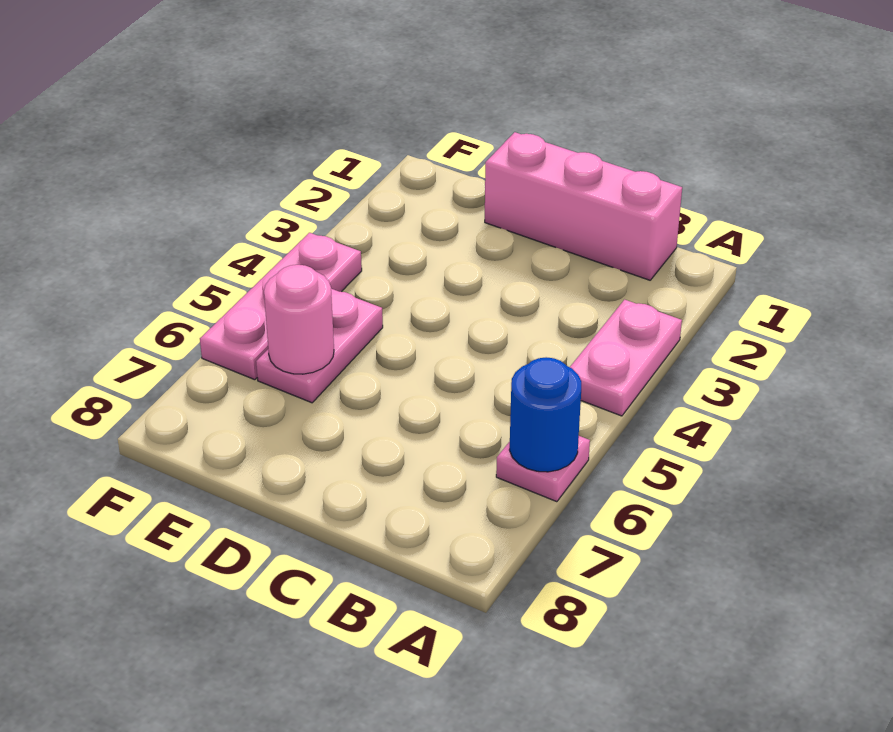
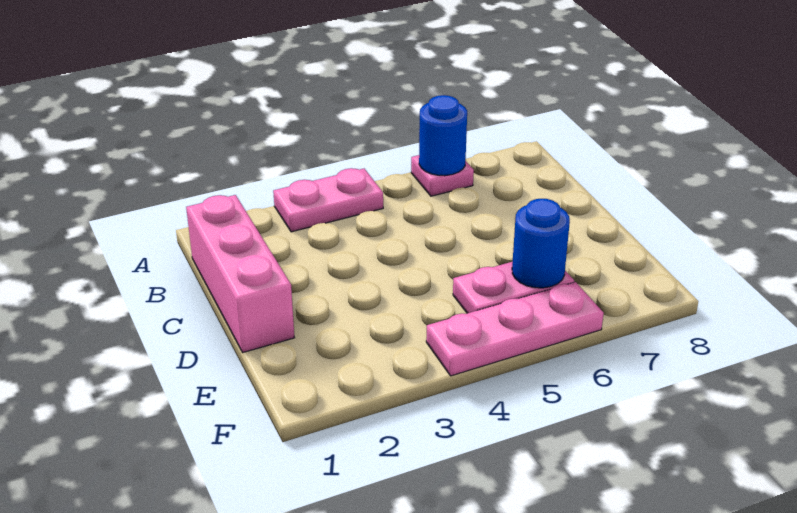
pink 1x1 round brick [264,265,334,374] -> blue 1x1 round brick [512,199,570,288]

